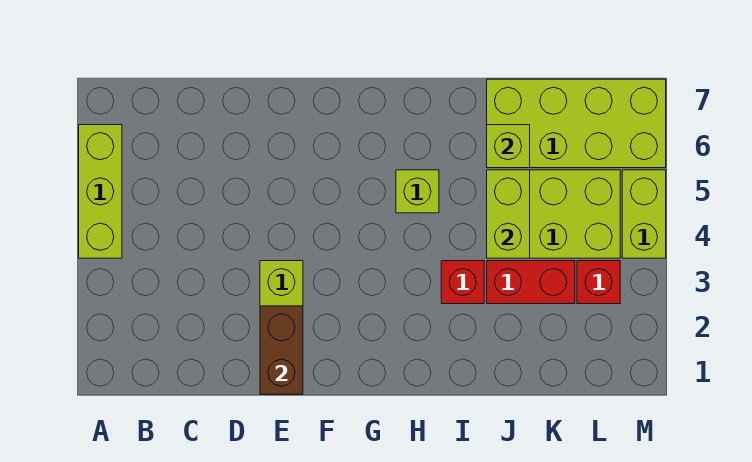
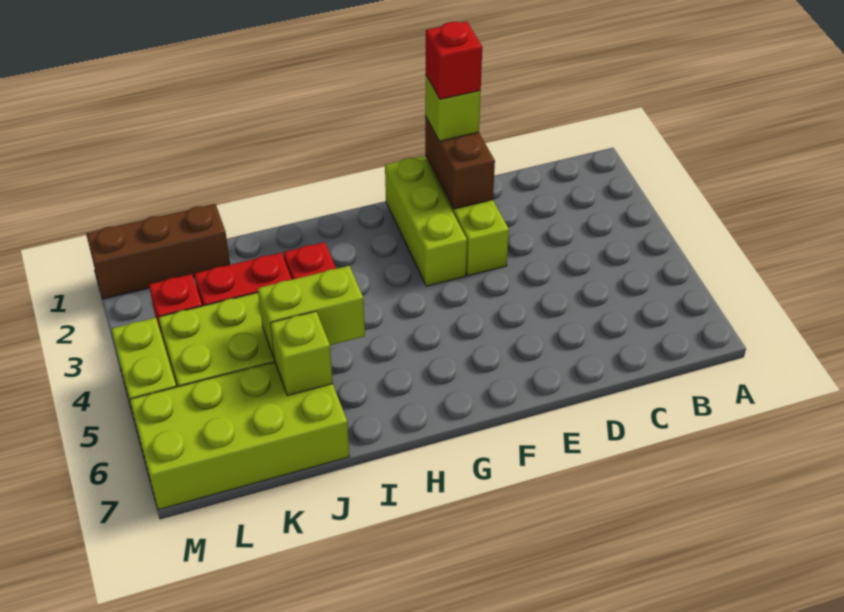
lime 1x3 brick [79,125,122,258] -> lime 1x3 brick moved to [385,156,467,286]
none -> red 1x1 brick [426,21,482,99]
lime 1x1 brick [396,170,439,213] -> lime 1x1 brick moved to [425,76,481,141]
lime 1x2 brick [487,170,530,258] -> lime 1x2 brick turned to [258,266,365,359]
none -> brown 1x3 brick [86,204,230,299]

